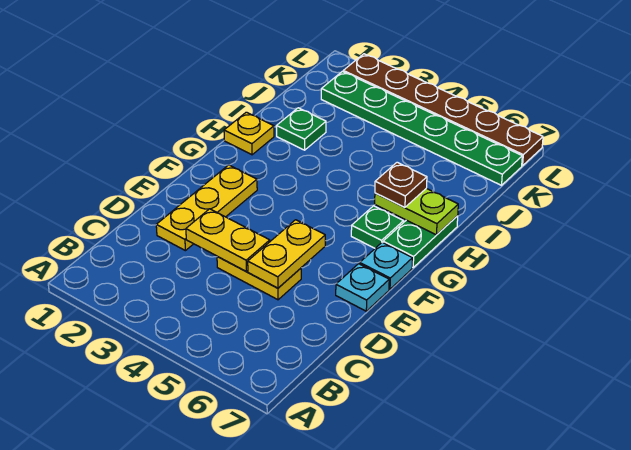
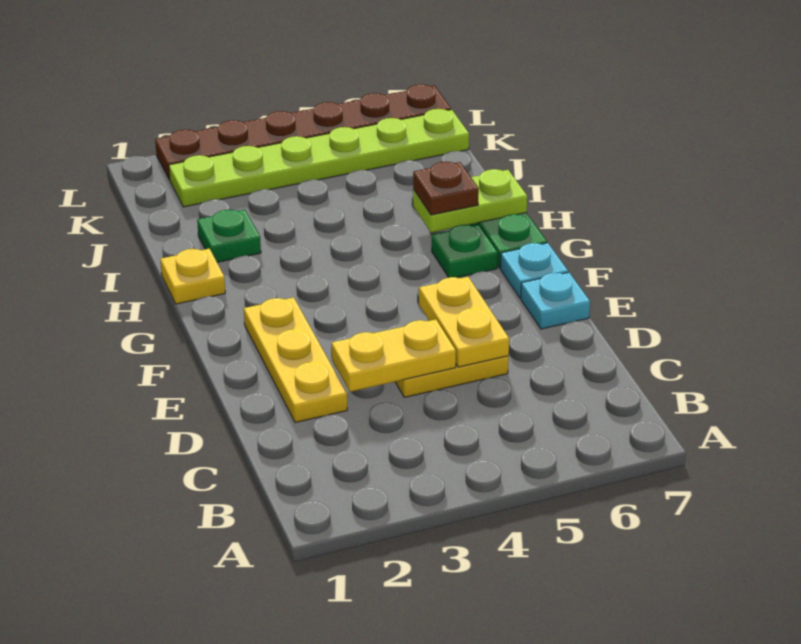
green 1x6 plate [321,71,522,185] -> lime 1x6 plate [169,109,469,207]

